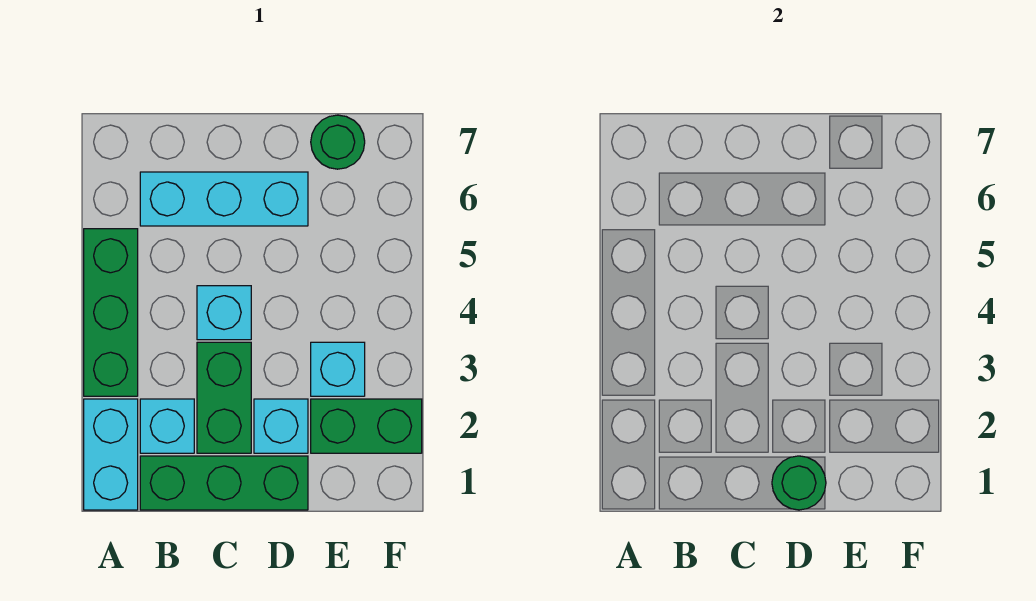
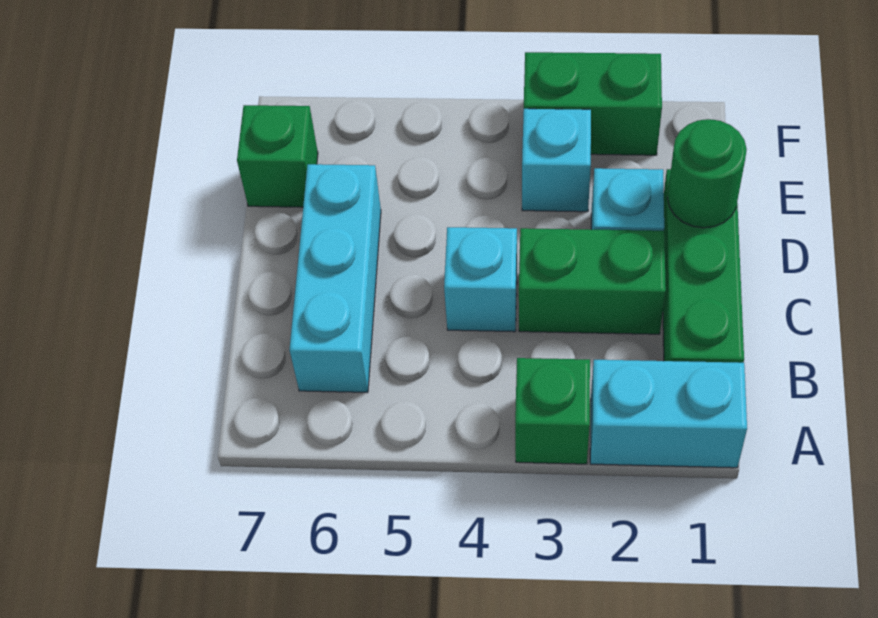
green 1x3 brick [84,229,138,396] -> green 1x1 brick [515,358,590,464]
cyan 1x1 brick [140,399,194,453] -> none
green 1x2 brick [311,399,422,453] -> green 1x2 brick turned to [524,52,662,155]
green 1x1 round brick [311,115,365,169] -> green 1x1 brick [237,105,318,207]

